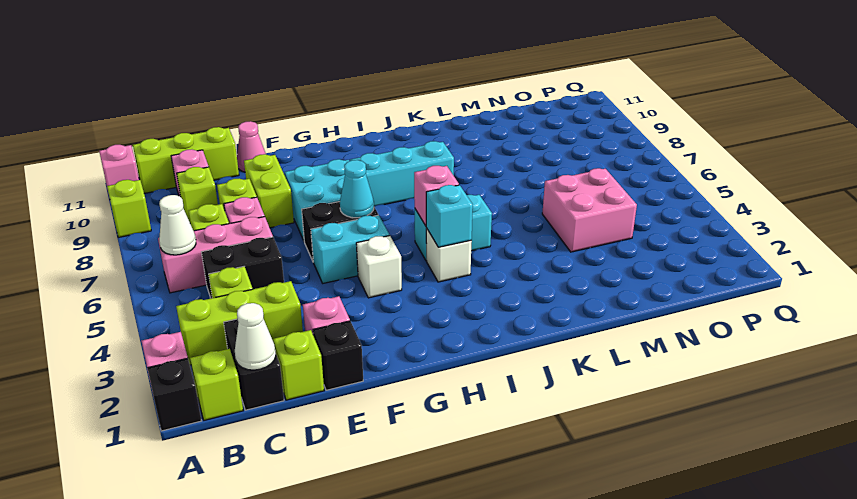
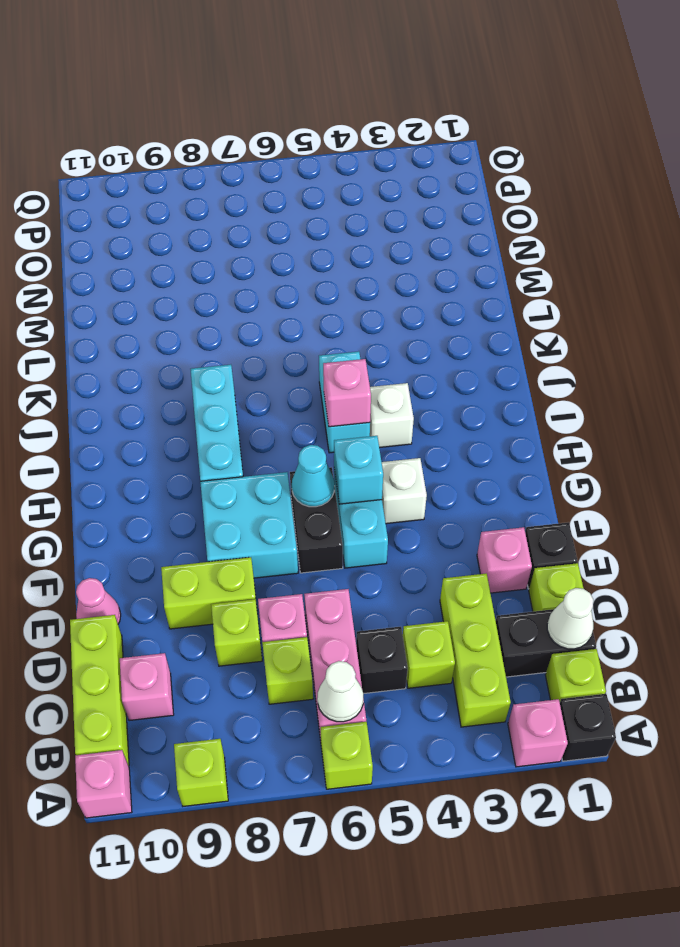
black 1x2 brick [202,237,284,298] -> black 1x1 brick [356,627,408,694]
lime 1x1 brick [177,167,218,222] -> lime 1x1 brick moved to [320,722,373,789]
cyan 1x1 brick [426,185,473,247] -> cyan 1x1 brick moved to [334,436,383,504]
pink 2x2 brick [542,168,637,252] -> none

